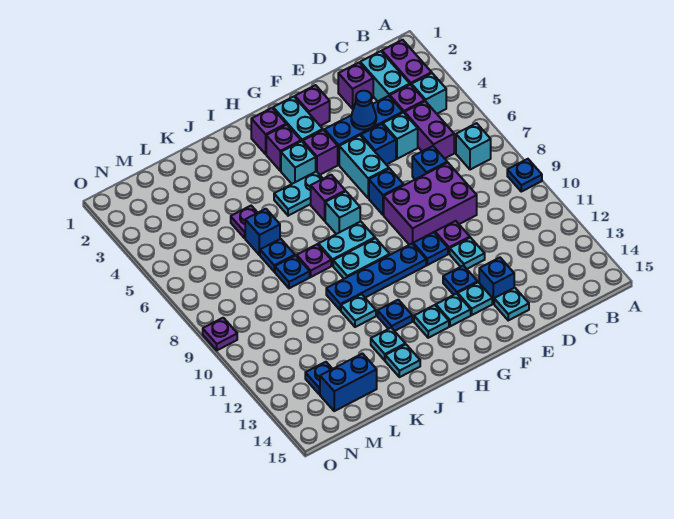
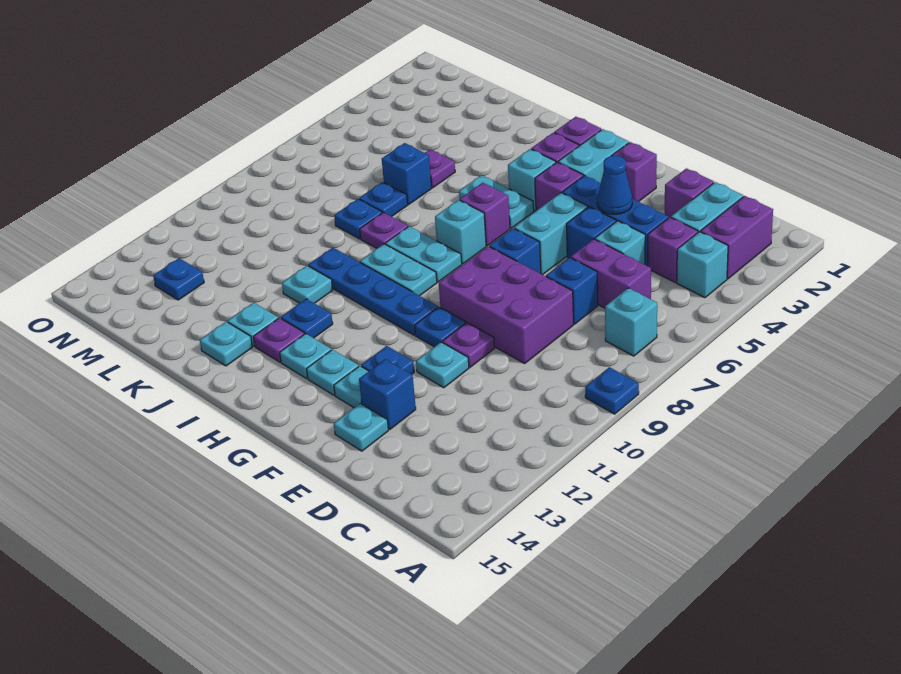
purple 1x2 brick [405,101,454,159] -> purple 1x2 brick turned to [571,239,651,308]
blue 1x2 brick [320,354,377,411] -> none
purple 1x1 plate [203,318,237,350] -> purple 1x1 plate moved to [253,318,305,362]

